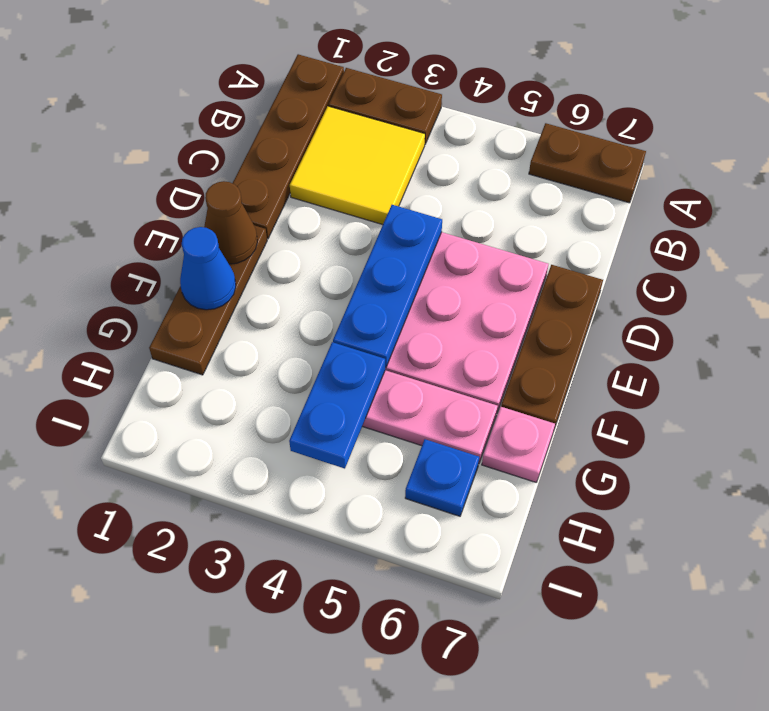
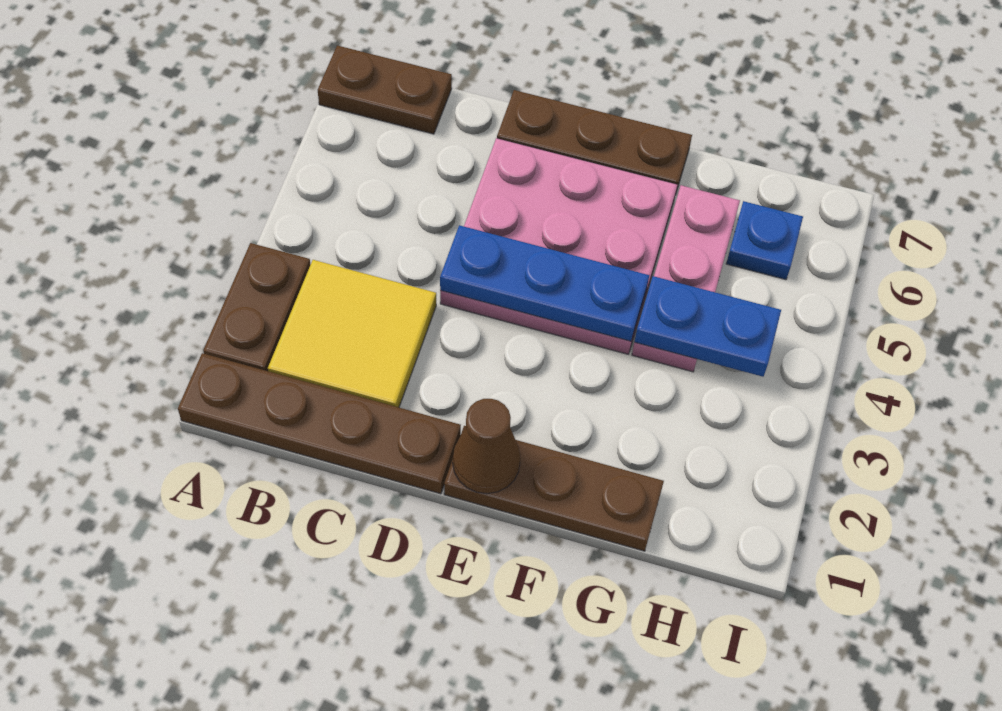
brown 1x2 plate [529,123,646,203] -> brown 1x2 plate turned to [318,46,452,134]
blue 1x1 cone [180,227,236,310] -> none
pink 1x1 plate [482,407,555,482] -> none

